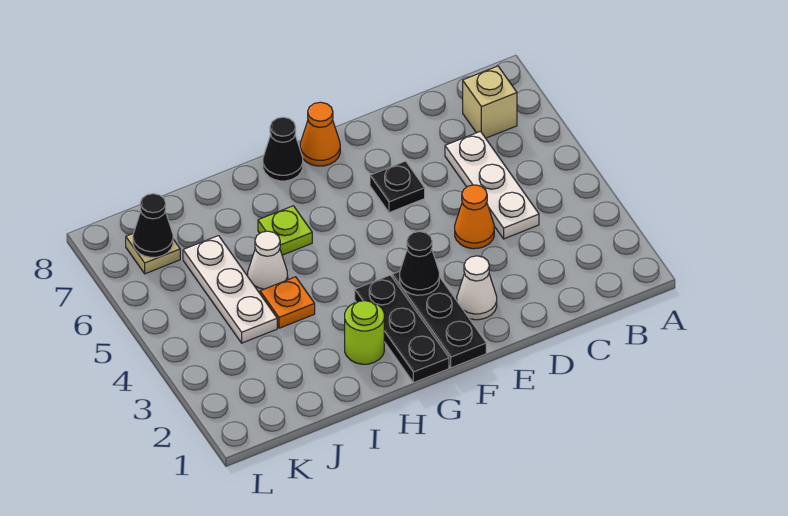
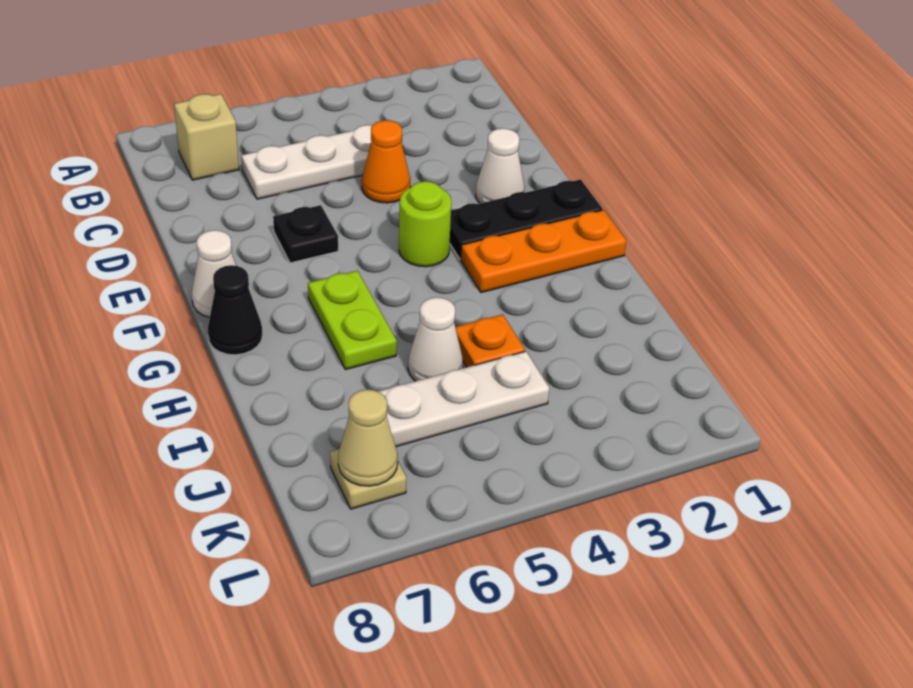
black 1x1 cone [400,232,439,295] -> none
orange 1x1 cone [300,102,340,166] -> white 1x1 cone [192,230,236,317]
black 1x3 plate [355,275,449,383] -> orange 1x3 plate [461,210,626,293]
lime 1x1 round brick [345,301,384,364] -> lime 1x1 round brick moved to [399,181,451,267]
lime 1x1 plate [258,206,312,255] -> lime 1x2 plate [308,271,397,370]
black 1x1 cone [133,194,173,257] -> tan 1x1 cone [338,390,398,486]

